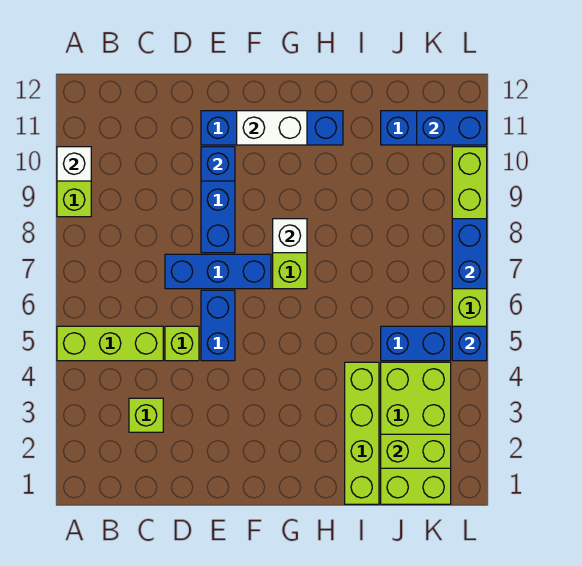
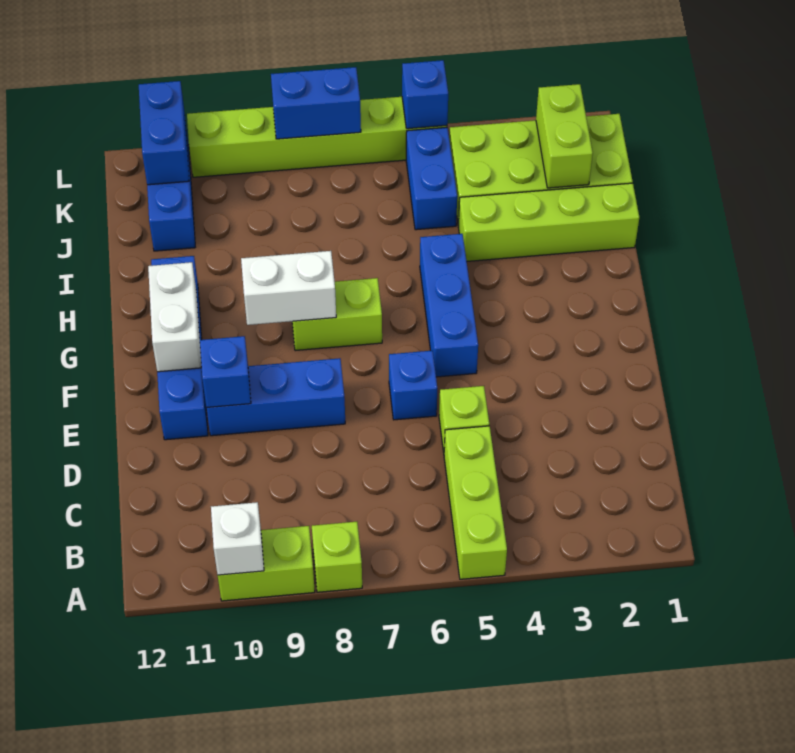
lime 1x1 brick [129,398,163,432] -> lime 1x1 brick moved to [312,522,362,592]
blue 1x3 brick [165,254,271,289] -> blue 1x3 brick moved to [420,234,478,377]
blue 1x2 brick [201,290,235,361] -> blue 1x1 brick [389,351,437,420]
white 1x1 brick [273,219,307,253] -> white 1x2 brick [241,251,336,325]

